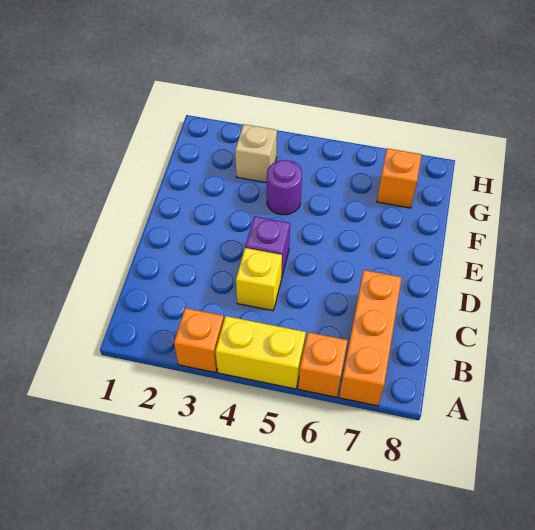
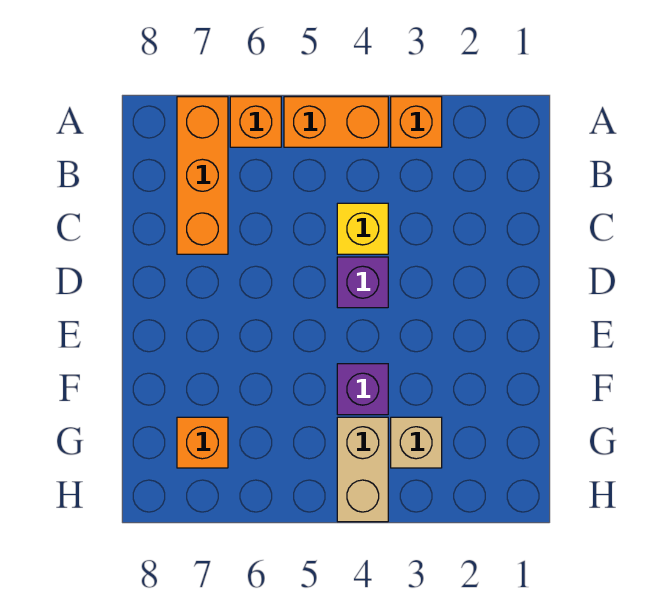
yellow 1x2 brick [215,316,306,389] -> orange 1x2 brick [284,97,388,147]
purple 1x1 round brick [267,160,302,215] -> purple 1x1 brick [337,364,388,415]
none -> tan 1x2 brick [337,417,388,522]

